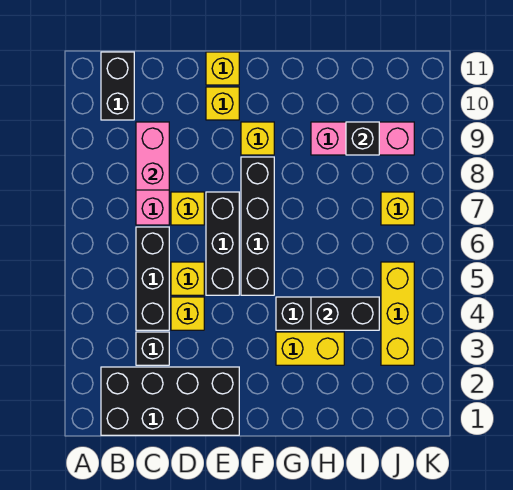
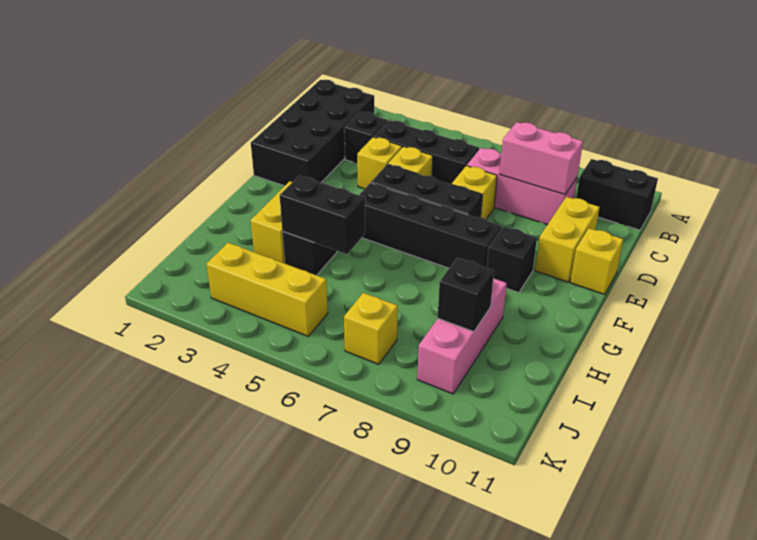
yellow 1x1 brick [206,87,239,120] -> yellow 1x2 brick [535,197,600,282]
yellow 1x1 brick [241,122,274,155] -> black 1x1 brick [487,226,537,293]
black 1x2 brick [311,297,379,330] -> black 1x2 brick turned to [280,176,365,254]

